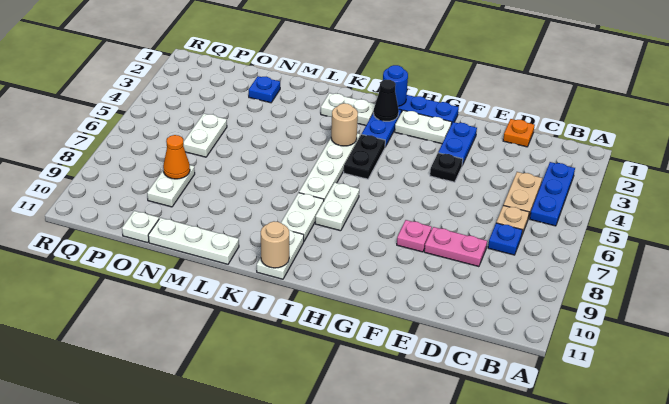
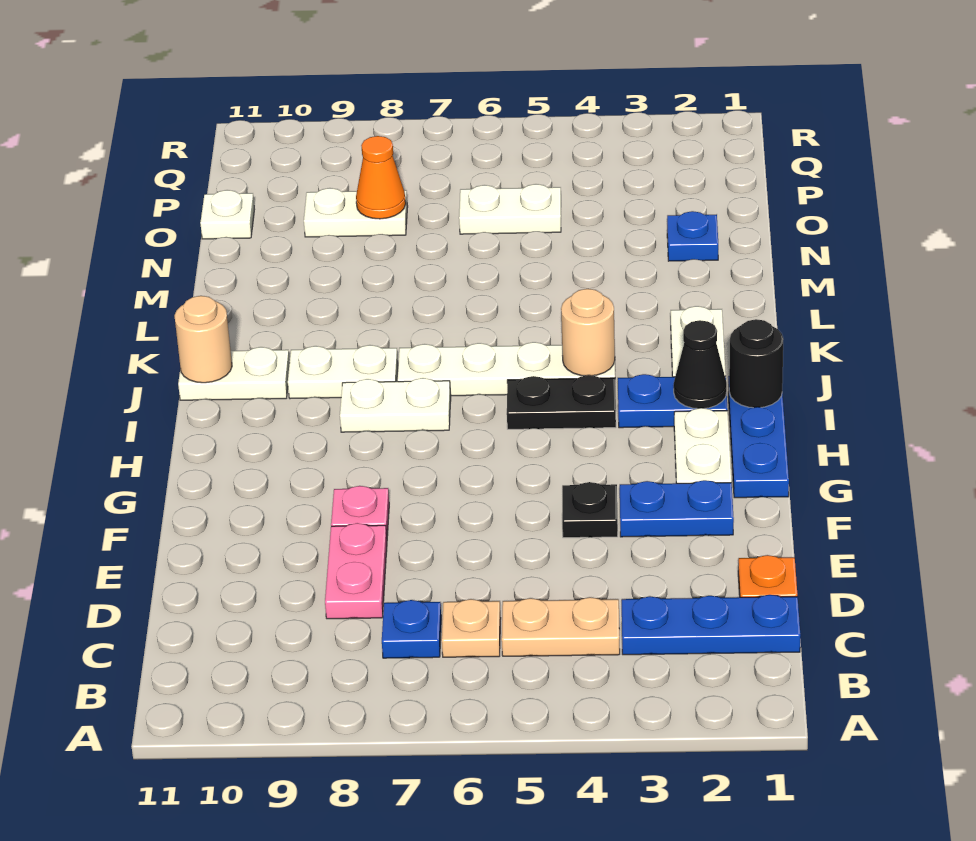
blue 1x3 plate [530,162,575,226] -> blue 1x3 plate moved to [622,595,800,655]
blue 1x1 round brick [383,65,408,106] -> black 1x1 round brick [729,319,783,408]
white 1x3 plate [148,218,239,264] -> none

